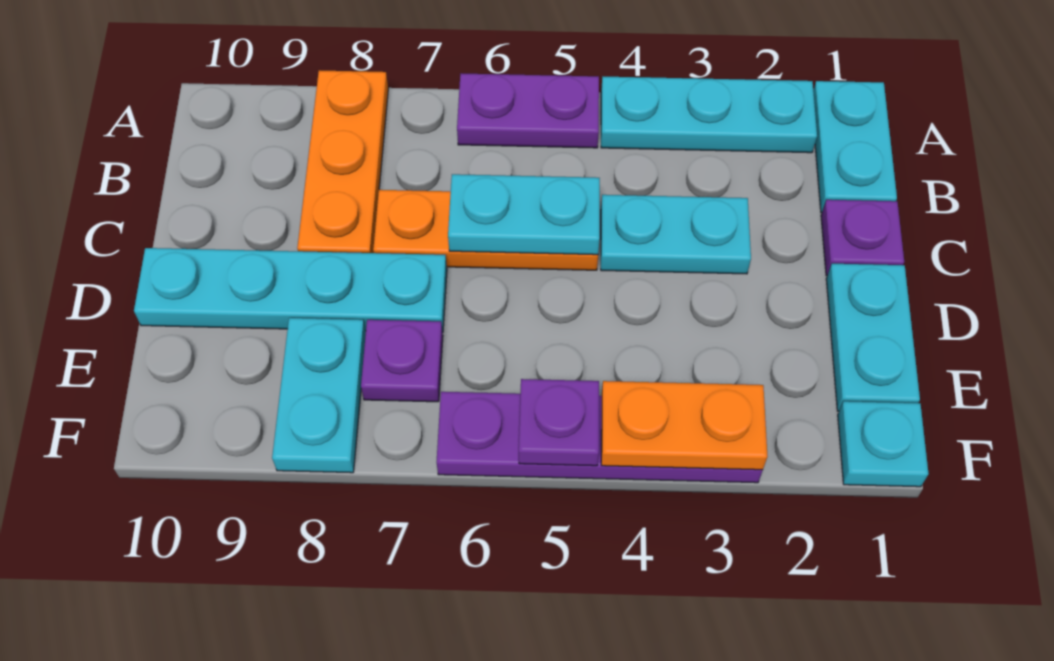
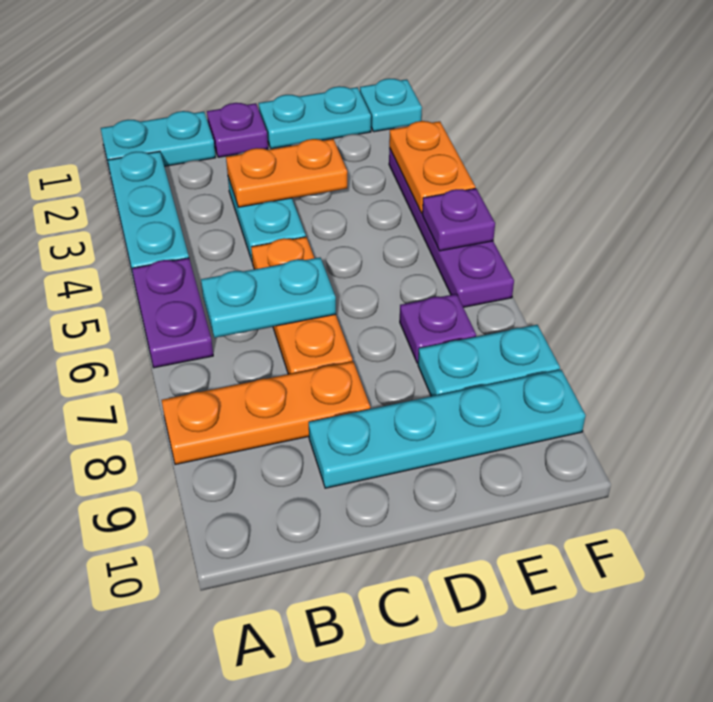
none -> orange 1x2 plate [226,139,347,207]
cyan 1x2 plate [448,174,600,255] -> cyan 1x2 plate turned to [201,257,336,338]
cyan 1x4 plate [134,248,447,332] -> cyan 1x4 plate turned to [309,370,586,488]

